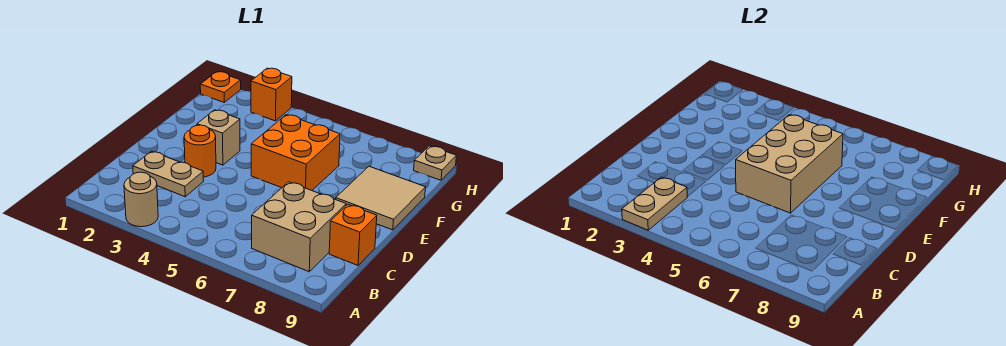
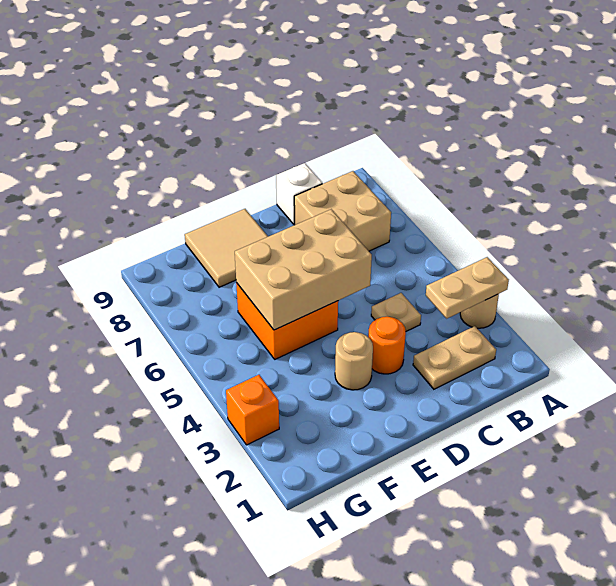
tan 1x2 plate [133,151,204,197] -> tan 1x2 plate turned to [413,326,496,389]
orange 1x1 brick [329,204,377,265] -> white 1x1 brick [276,163,322,224]
tan 1x1 brick [197,110,240,165] -> tan 1x1 round brick [335,332,373,390]
orange 1x1 plate [200,72,241,102] -> none
tan 1x1 plate [414,146,456,180] -> tan 1x1 plate moved to [371,293,421,331]

